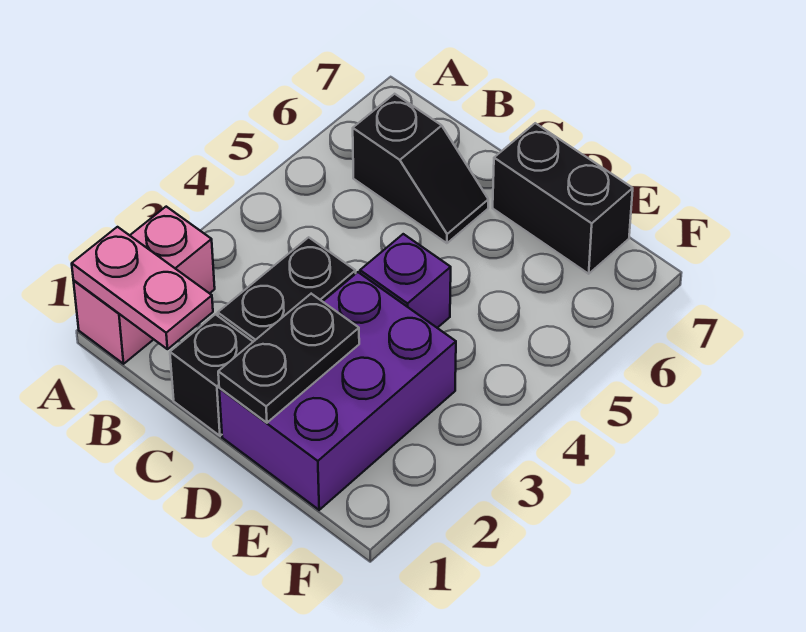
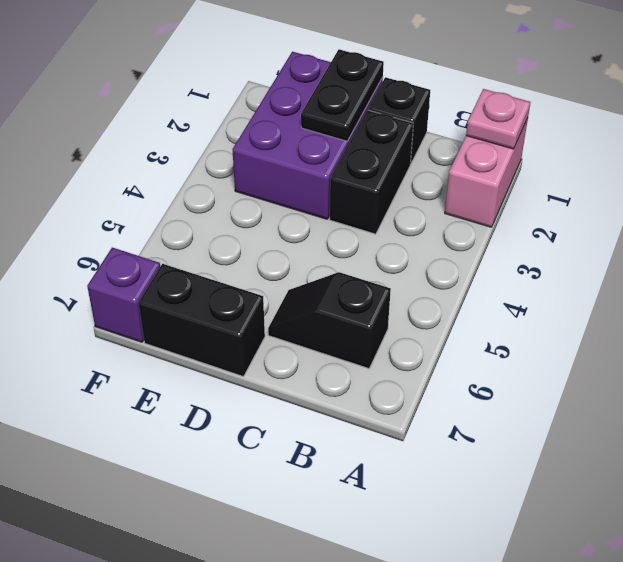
pink 1x2 plate [72,227,213,349] -> pink 1x1 plate [466,89,530,149]
purple 1x1 brick [360,234,451,328] -> purple 1x1 brick moved to [87,248,160,342]

